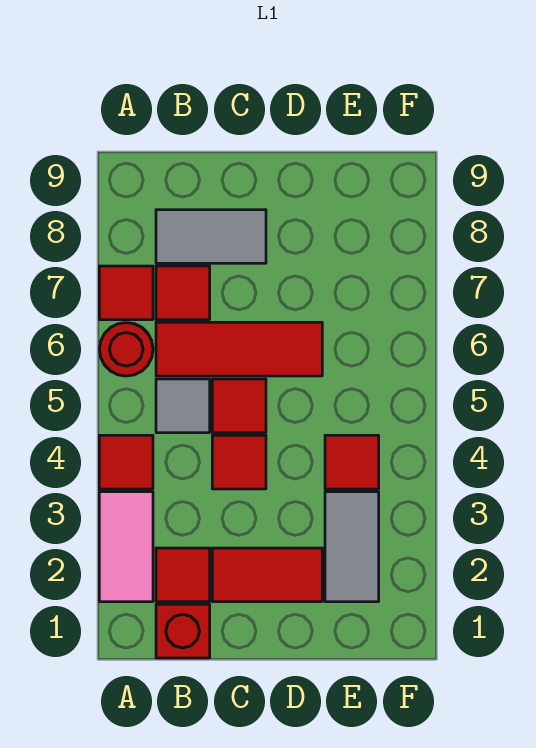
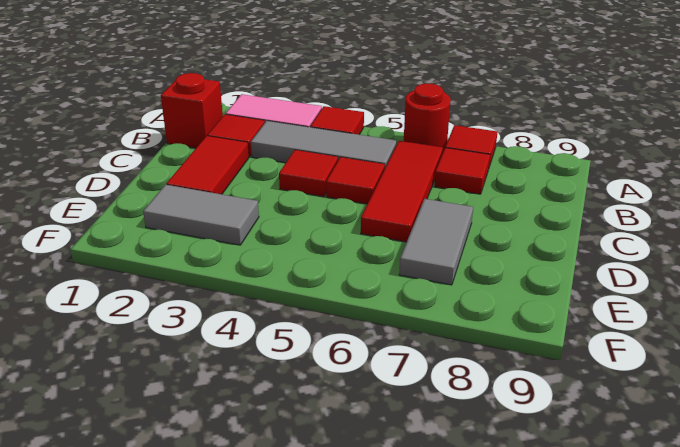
grey 1x1 tile [156,379,210,433] -> grey 1x3 tile [251,121,397,167]
grey 1x2 tile [156,210,266,263] -> grey 1x2 tile moved to [399,199,473,285]
red 1x1 tile [325,435,379,489] -> none

